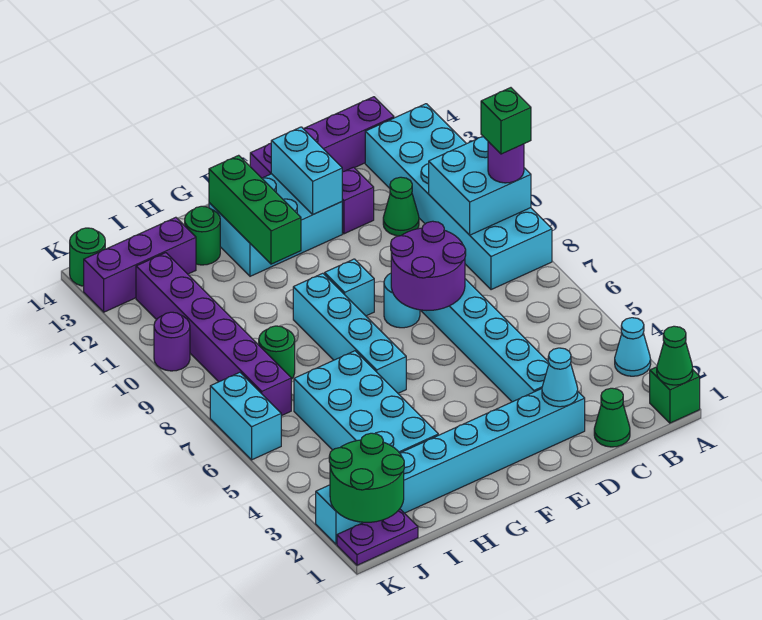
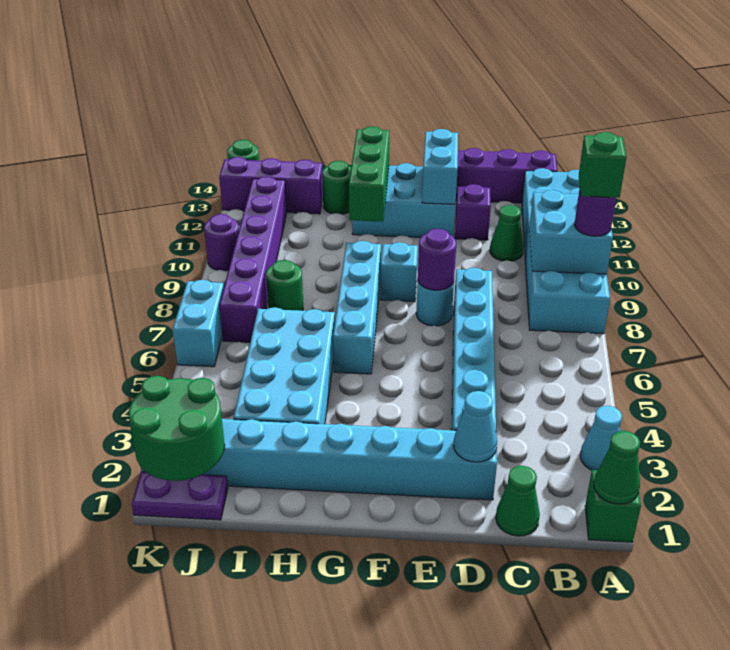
purple 2x2 round brick [391,221,466,310] -> purple 1x1 round brick [418,229,456,290]

